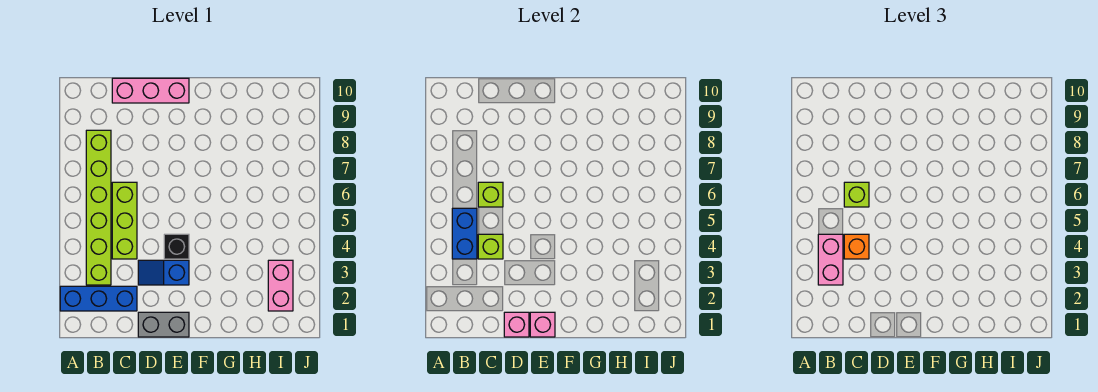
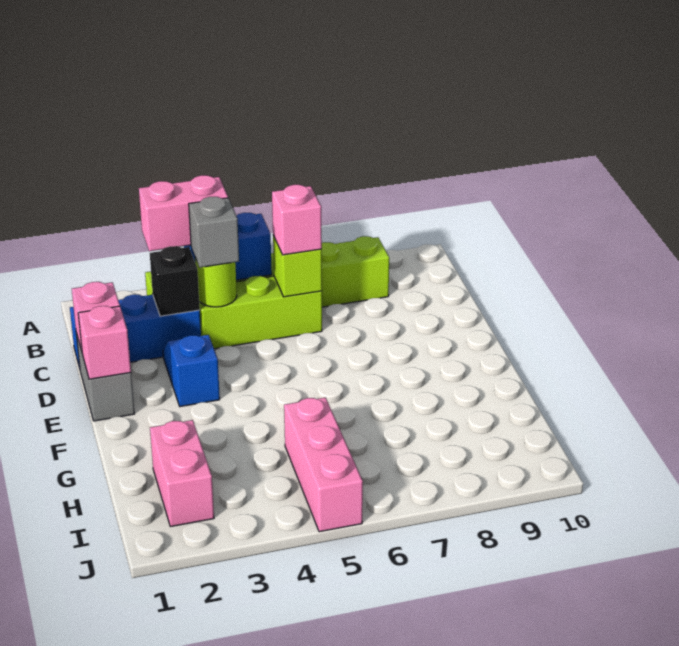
blue 1x3 brick [60,286,137,311] -> blue 1x3 brick turned to [70,294,201,368]
lime 1x1 brick [478,234,503,259] -> lime 1x1 round brick [195,258,237,307]
orange 1x1 brick [844,234,869,259] -> grey 1x1 brick [189,197,239,267]
lime 1x1 brick [844,182,869,207] -> pink 1x1 brick [272,185,322,255]
pink 1x3 brick [112,78,189,103] -> pink 1x3 brick moved to [284,398,363,532]
black 1x1 brick [164,234,189,259] -> black 1x1 brick moved to [150,246,200,316]
pink 1x2 brick [268,260,293,311] -> pink 1x2 brick turned to [150,420,214,527]

